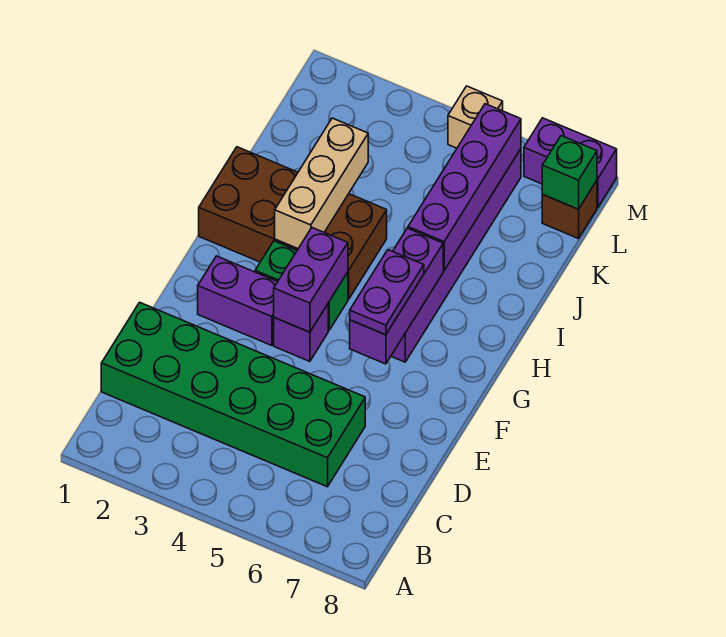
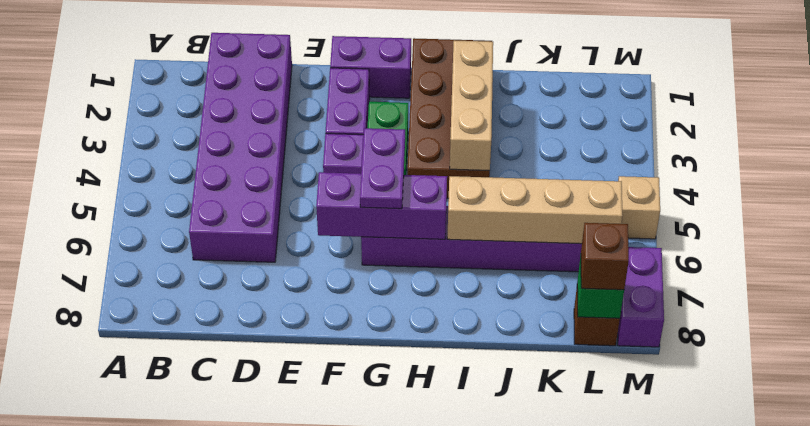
green 2x6 brick [101,302,365,487] -> purple 2x6 brick [189,33,292,262]
purple 1x2 brick [274,228,348,332] -> purple 1x2 brick moved to [330,36,411,98]
purple 1x2 plate [350,250,424,335] -> purple 1x2 plate turned to [360,128,405,209]
tan 1x3 brick [275,118,368,249] -> tan 1x3 brick turned to [450,40,493,170]
purple 1x4 brick [408,104,521,271] -> tan 1x4 brick [447,176,623,244]
none -> brown 1x1 brick [581,223,629,290]

